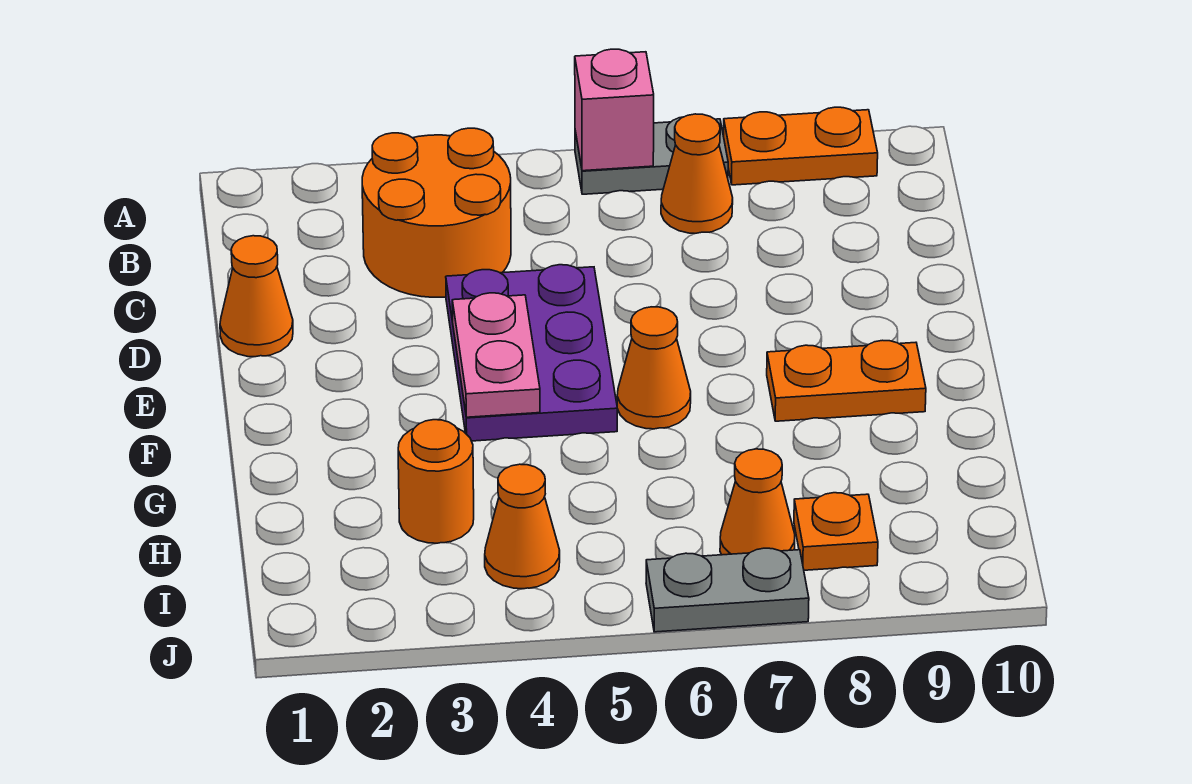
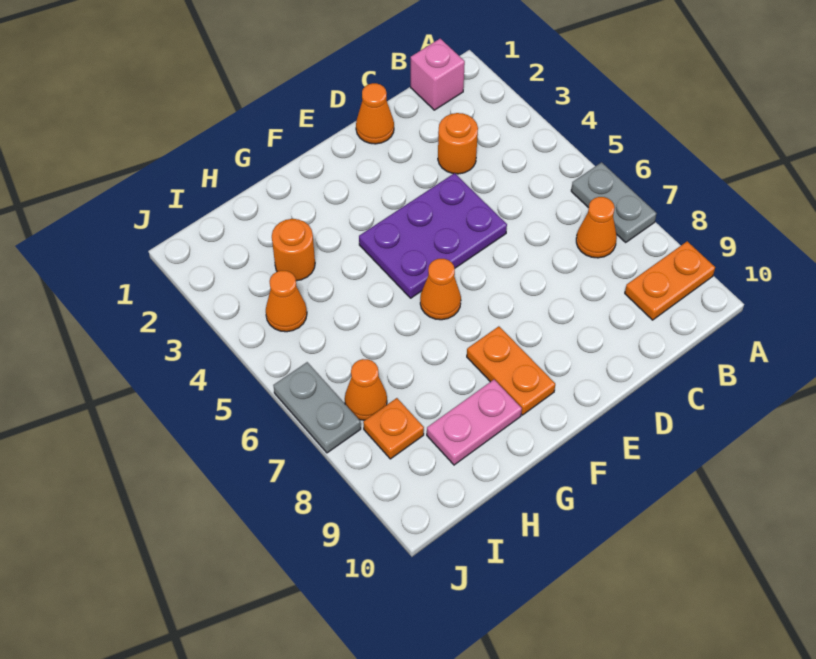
pink 1x1 brick [575,49,654,171] -> pink 1x1 brick moved to [411,39,465,110]
orange 1x2 plate [724,107,878,185] -> orange 1x2 plate turned to [625,241,715,320]
orange 2x2 round brick [362,128,511,297] -> orange 1x1 round brick [438,113,478,174]
pink 1x2 plate [452,293,540,417] -> pink 1x2 plate moved to [427,380,522,465]

